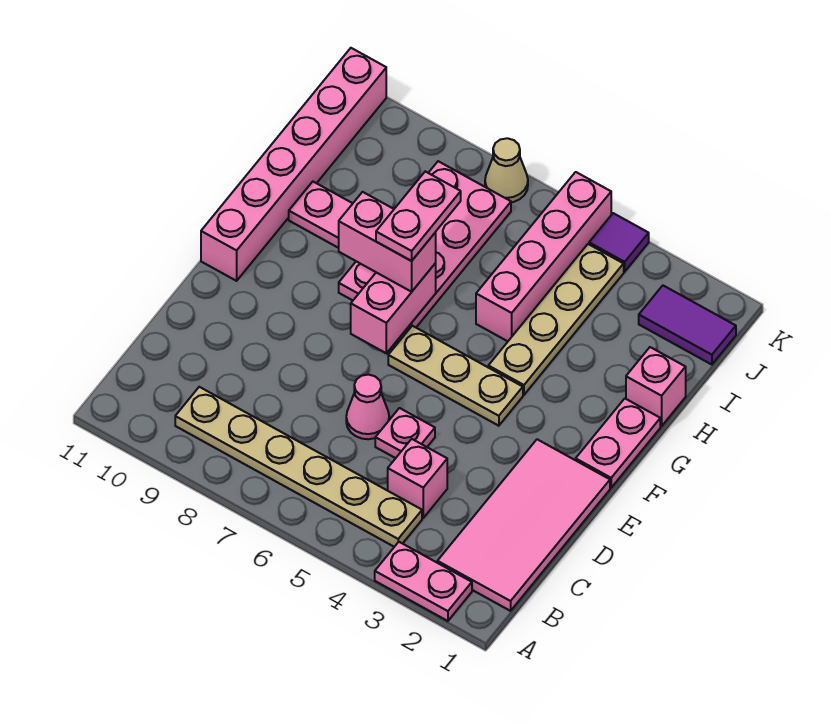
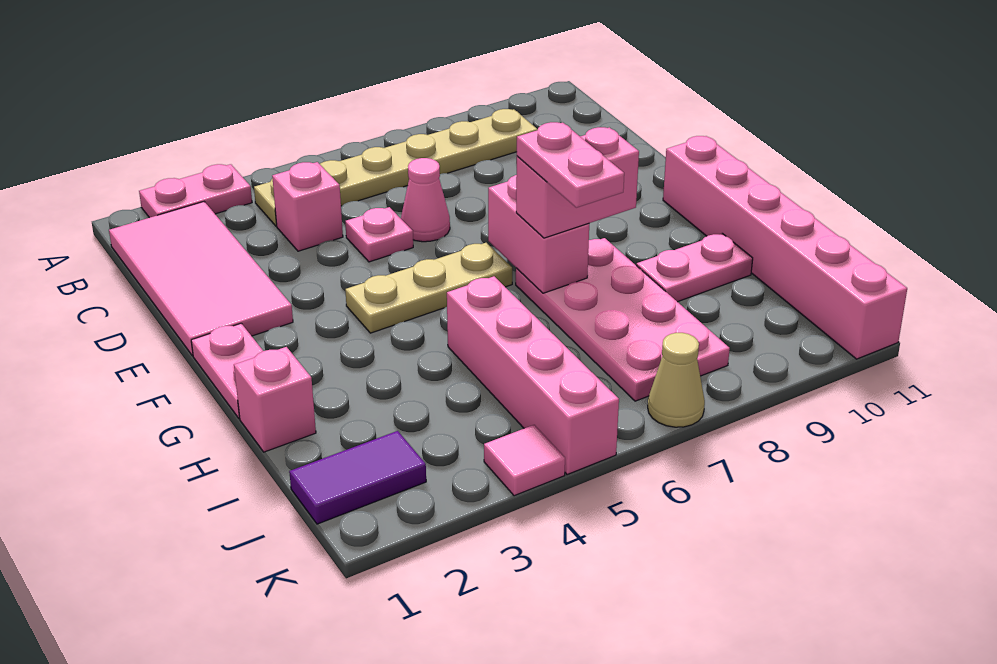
tan 1x4 plate [488,244,624,395] -> none
purple 1x1 tile [589,213,649,272] -> pink 1x1 tile [484,425,565,496]

